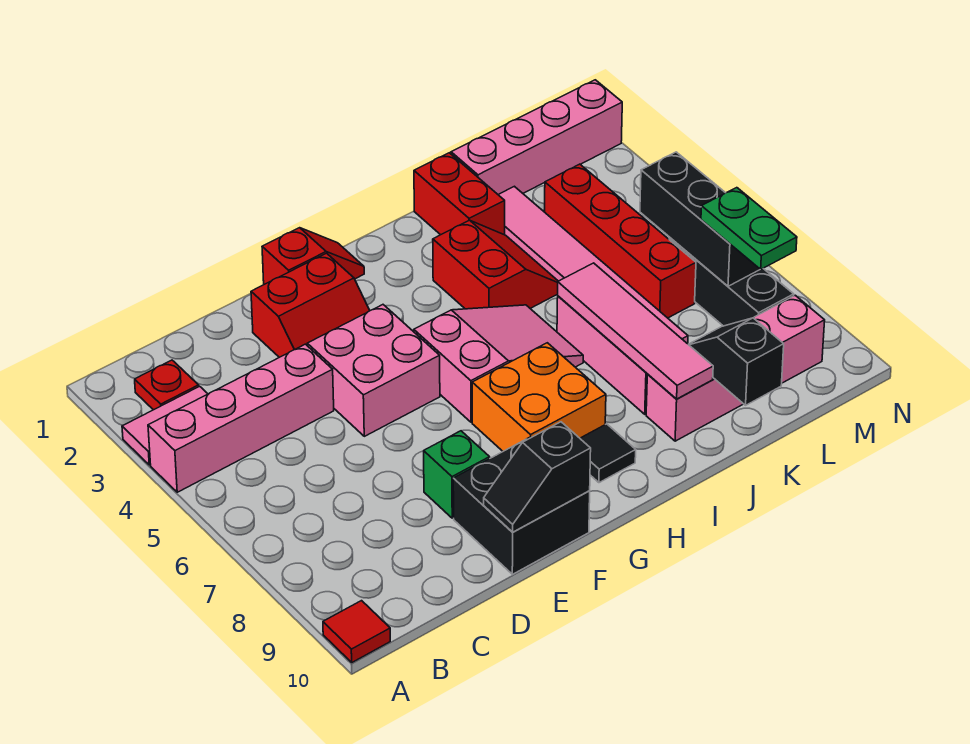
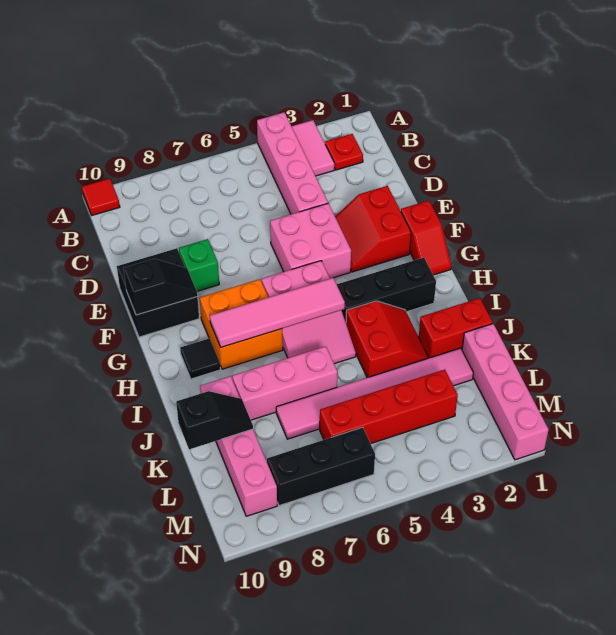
black 1x2 slope [484,422,591,532] -> black 1x2 slope turned to [124,259,197,315]
red 2x2 slope [433,220,558,309] -> red 2x2 slope turned to [346,301,429,378]
pink 1x4 tile [558,263,713,399] -> pink 1x4 tile moved to [210,278,345,347]
black 1x3 brick [640,152,760,286] -> black 1x3 brick moved to [337,258,436,322]
green 1x2 plate [701,188,797,269] -> none

